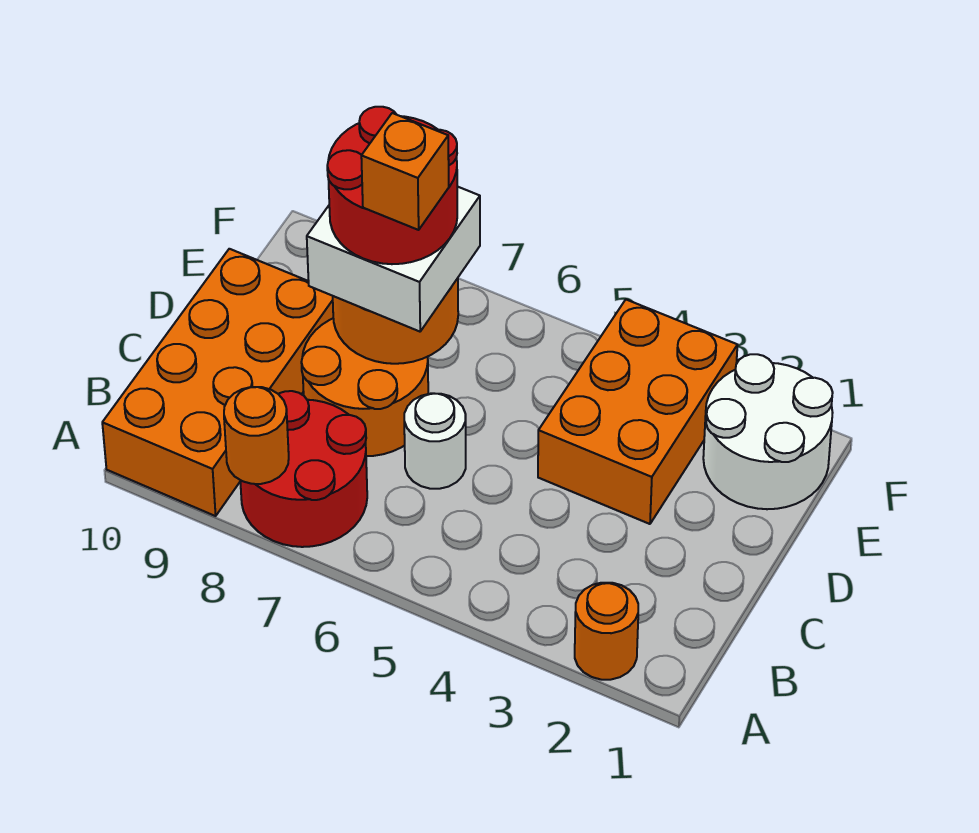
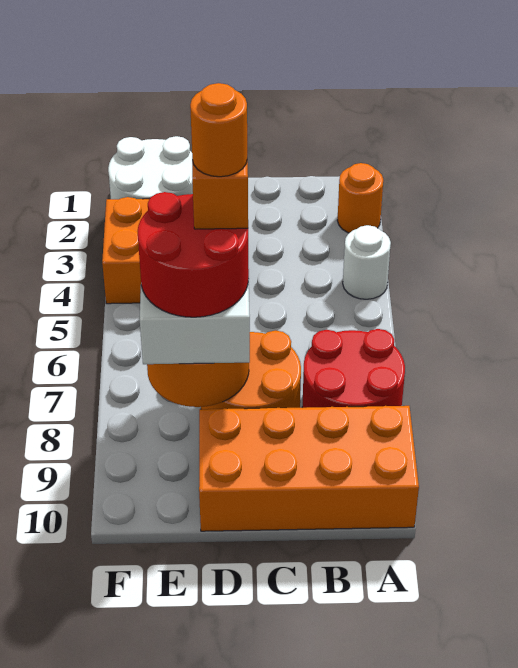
orange 1x1 round brick [224,387,289,484] -> orange 1x1 round brick moved to [190,83,247,177]
white 1x1 round brick [404,393,466,489] -> white 1x1 round brick moved to [343,225,391,299]

